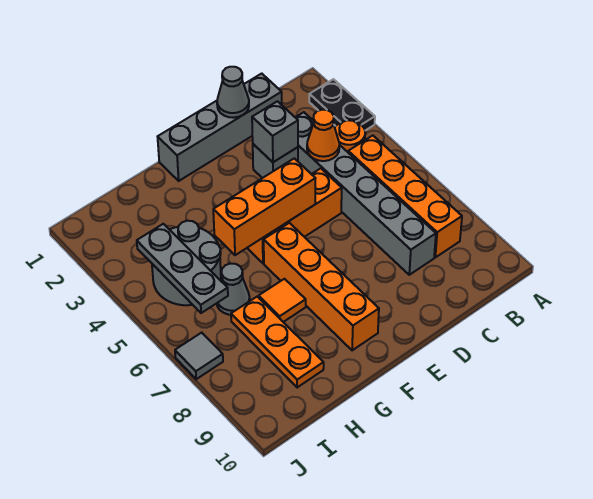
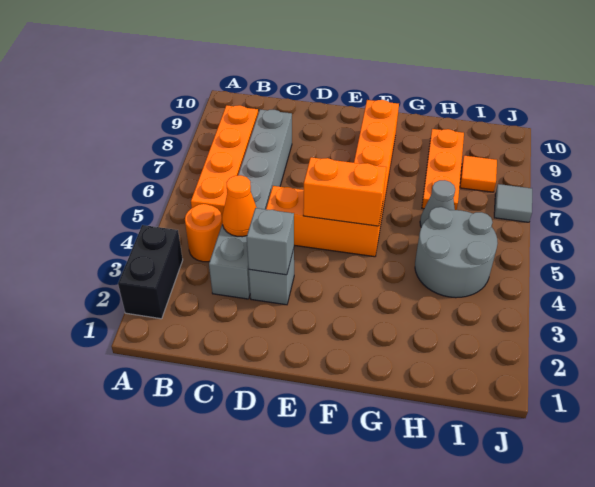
black 1x2 plate [309,79,375,130] -> black 1x2 brick [118,225,183,319]
grey 1x4 brick [158,74,282,181] -> none
grey 1x1 cone [217,67,249,118] -> none
orange 1x3 brick [213,158,316,255] -> orange 1x2 brick [303,157,387,226]
orange 1x1 tile [259,279,306,322] -> orange 1x1 tile moved to [460,156,497,192]
grey 1x3 plate [137,224,228,313] -> none

